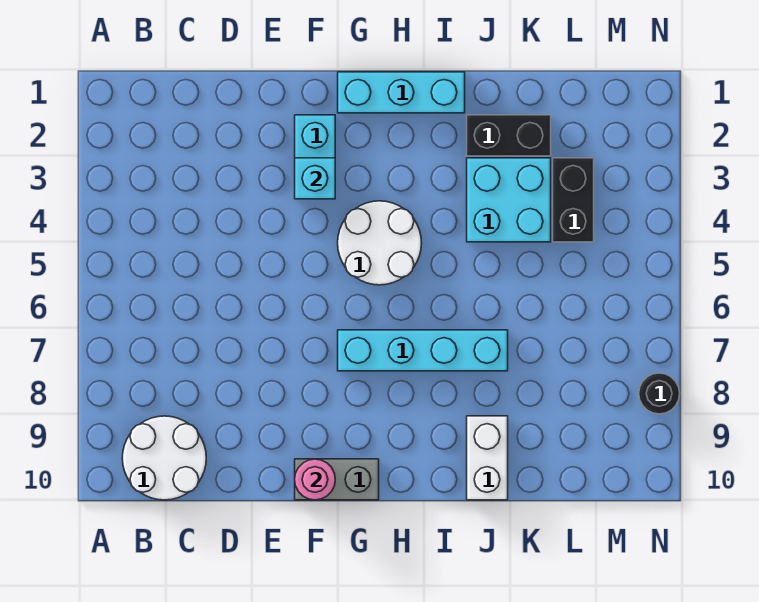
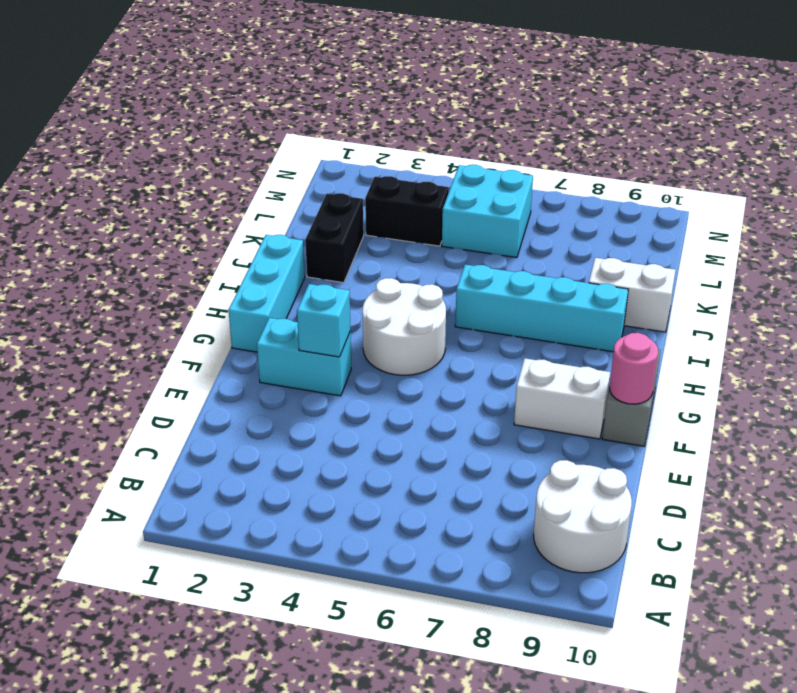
none -> white 1x2 brick [514,358,610,439]
cyan 1x4 brick [338,330,508,371] -> cyan 1x4 brick turned to [455,265,628,352]
cyan 2x2 brick [467,158,551,242] -> cyan 2x2 brick moved to [442,165,533,258]
black 1x1 round brick [639,373,680,414] -> none

